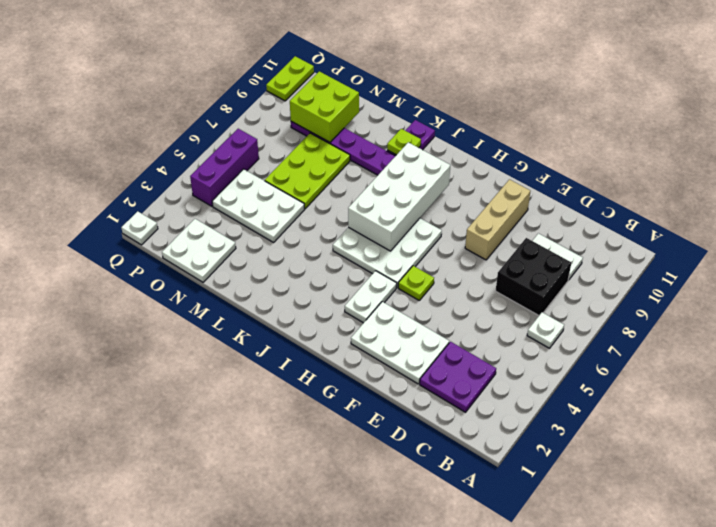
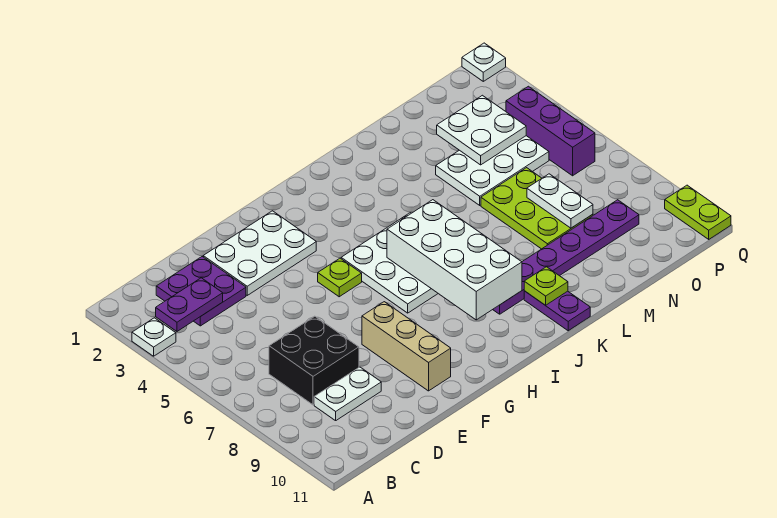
none -> purple 1x2 plate [156,278,223,331]
white 1x1 plate [527,312,564,348] -> white 1x1 plate moved to [132,318,176,356]
white 1x2 plate [345,271,397,323] -> white 1x2 plate moved to [527,174,593,228]
white 2x2 plate [162,219,236,282] -> white 2x2 plate moved to [437,95,526,165]
lime 2x2 brick [290,71,359,142] -> none

